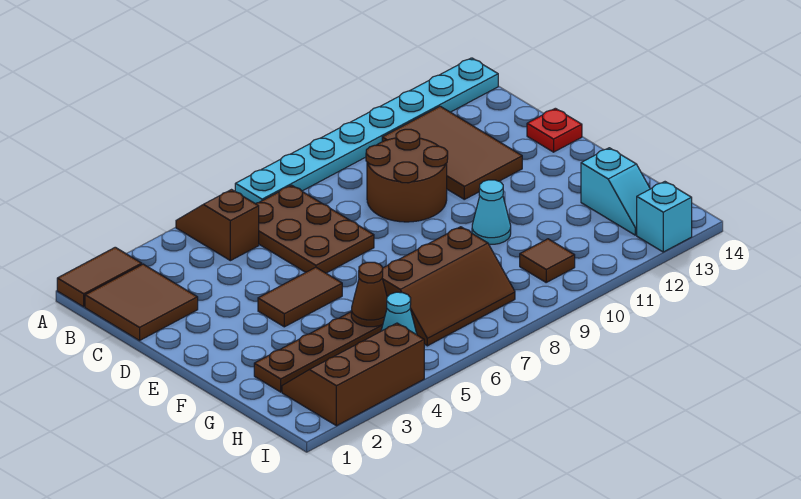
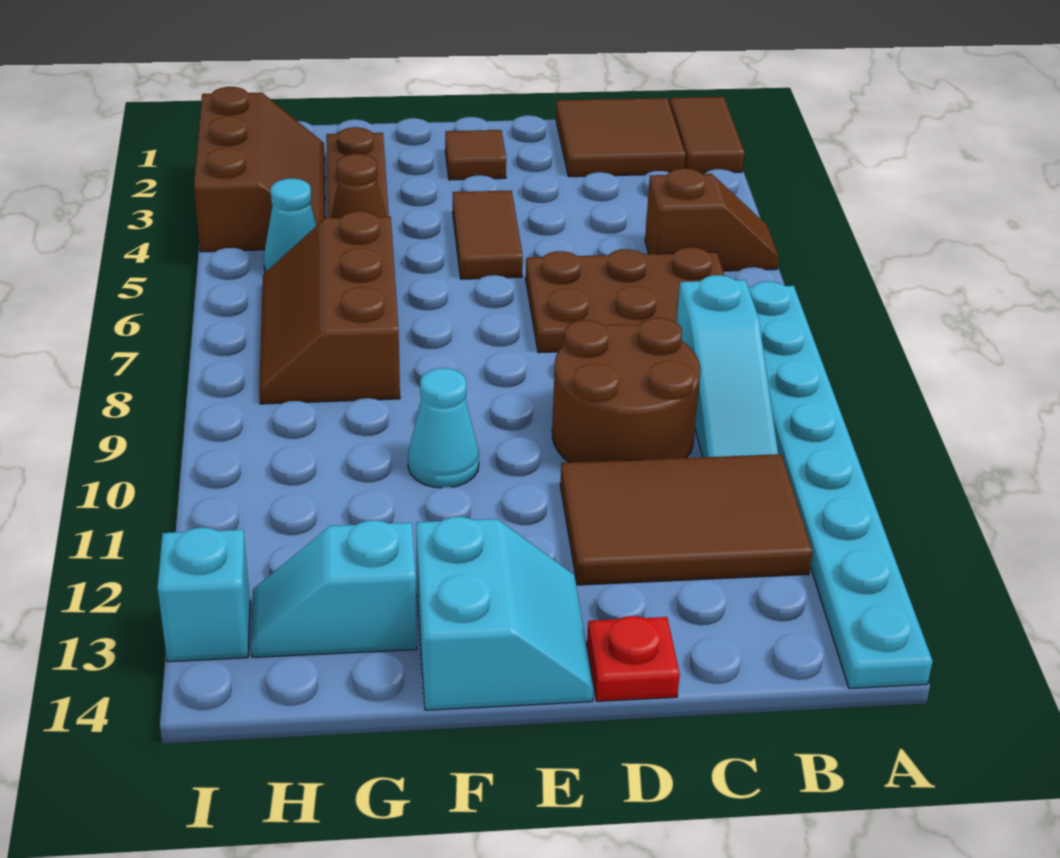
none -> cyan 1x3 slope [677,275,778,457]
none -> cyan 2x2 slope [416,517,593,710]
brown 1x1 tile [520,239,575,282] -> brown 1x1 tile moved to [445,130,506,180]

